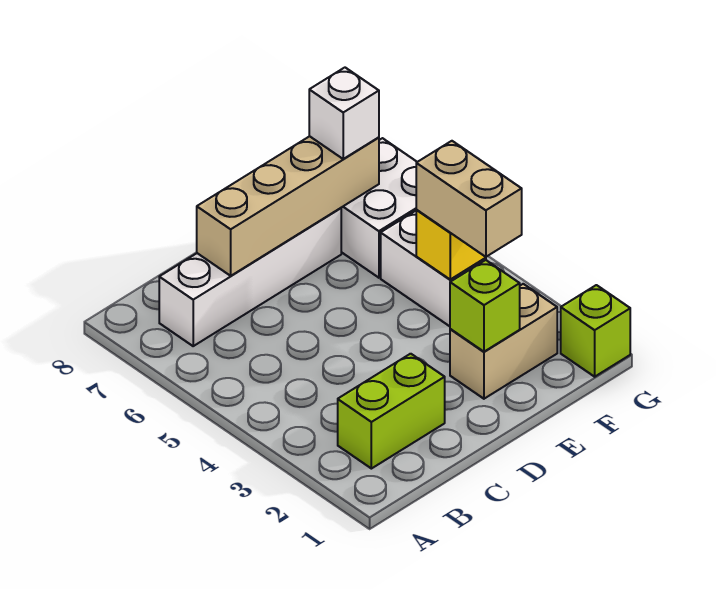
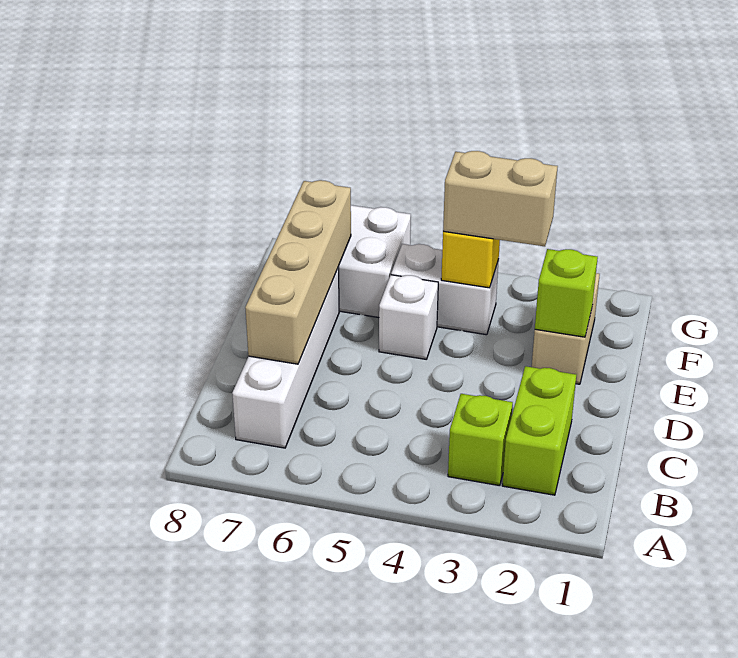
white 1x1 brick [309,68,379,159] -> white 1x1 brick moved to [379,275,438,359]
lime 1x1 brick [561,285,630,377] -> lime 1x1 brick moved to [448,394,513,486]

